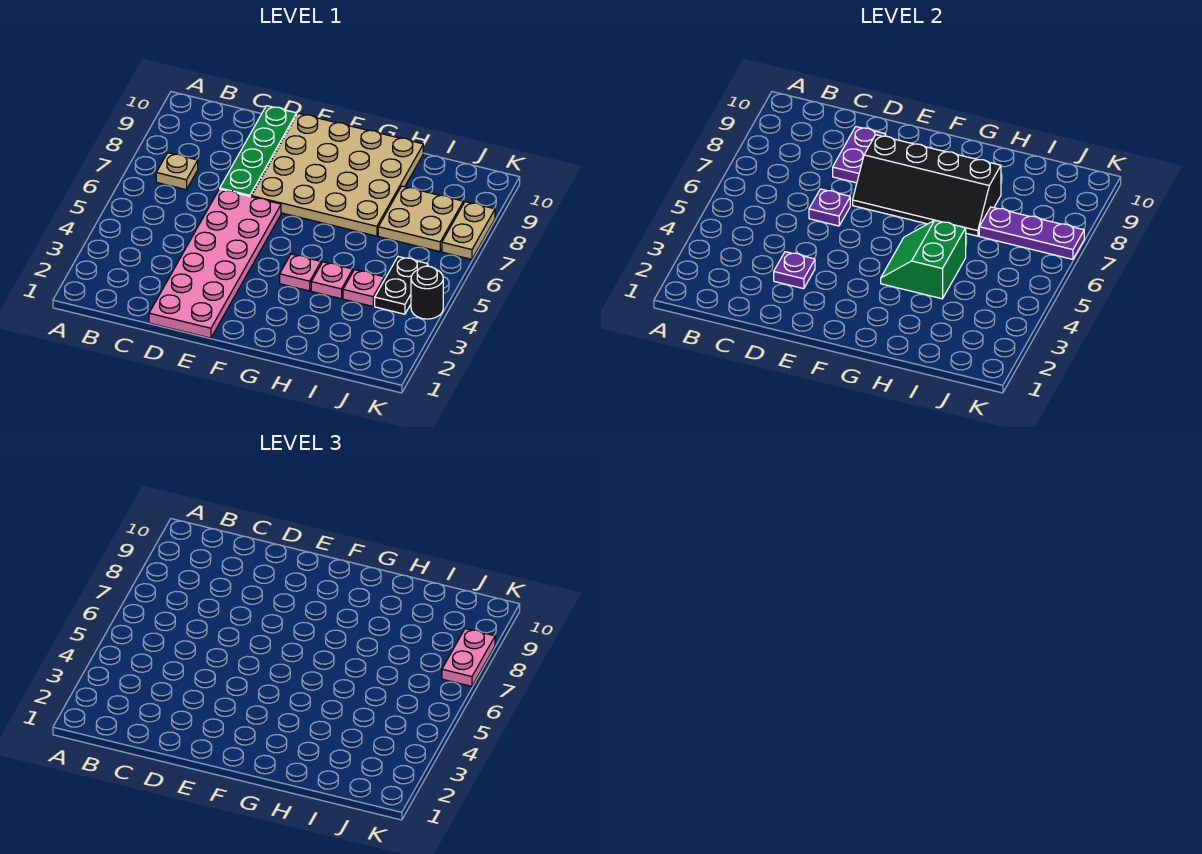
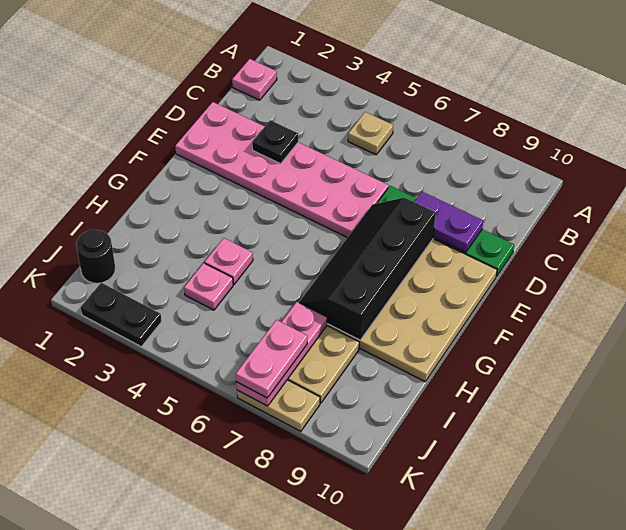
tan 1x1 plate [156,153,198,190] -> tan 1x1 plate moved to [348,112,393,155]
purple 1x1 plate [774,252,815,289] -> black 1x1 plate [252,120,298,164]
purple 1x1 plate [809,189,850,226] -> none
pink 1x1 plate [280,254,321,291] -> pink 1x1 plate moved to [232,59,277,100]
green 2x2 slope [881,220,966,299] -> none
purple 1x3 plate [979,207,1084,259] -> pink 1x3 plate [236,302,327,406]
black 1x2 plate [375,257,428,314] -> black 1x2 plate moved to [81,283,162,347]
black 1x1 round brick [411,266,443,319] -> black 1x1 round brick moved to [76,230,115,283]
pink 1x2 plate [442,629,495,686] -> pink 1x2 plate turned to [236,320,307,398]

